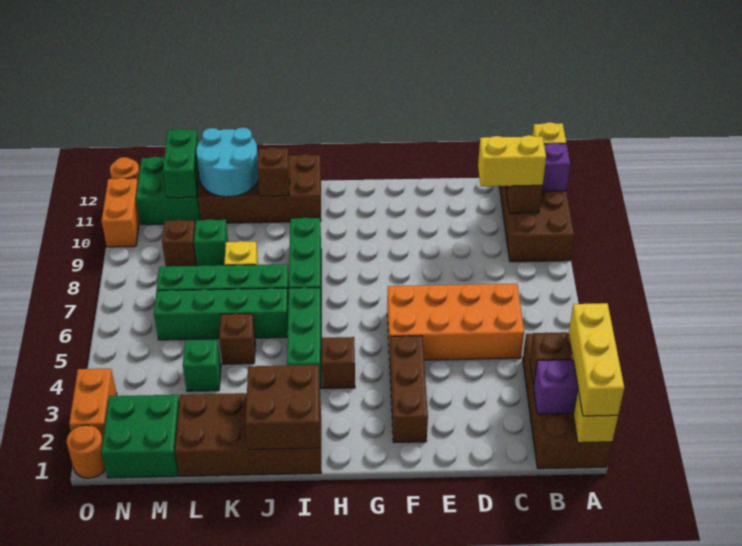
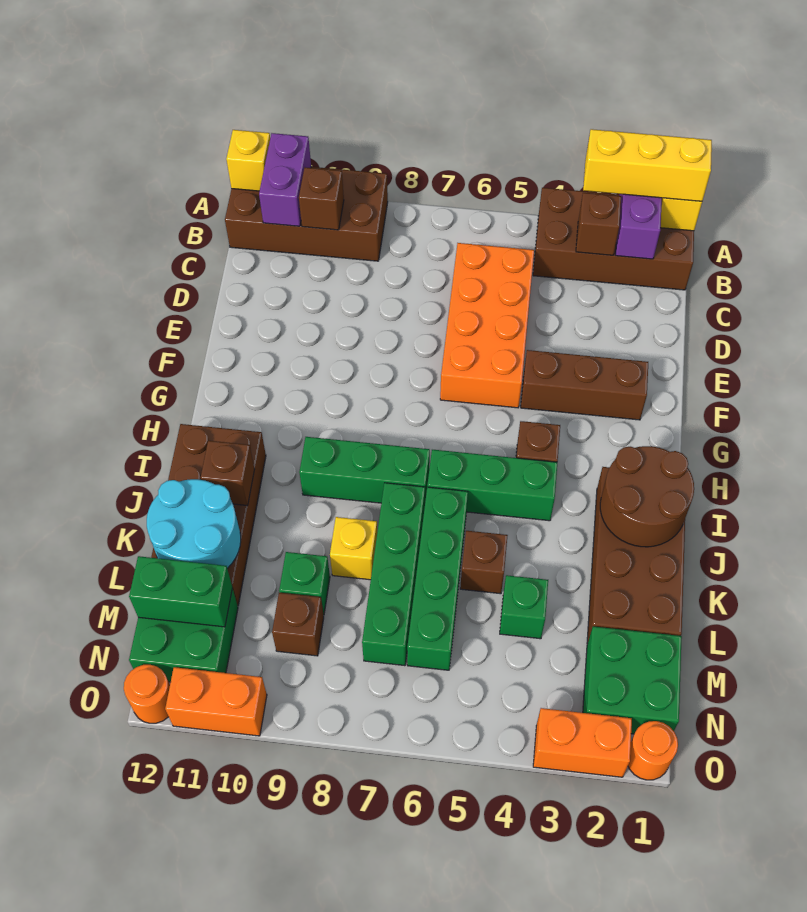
yellow 1x2 brick [478,135,546,186] -> none
brown 2x2 brick [245,365,320,450] -> brown 2x2 round brick [600,446,694,547]

